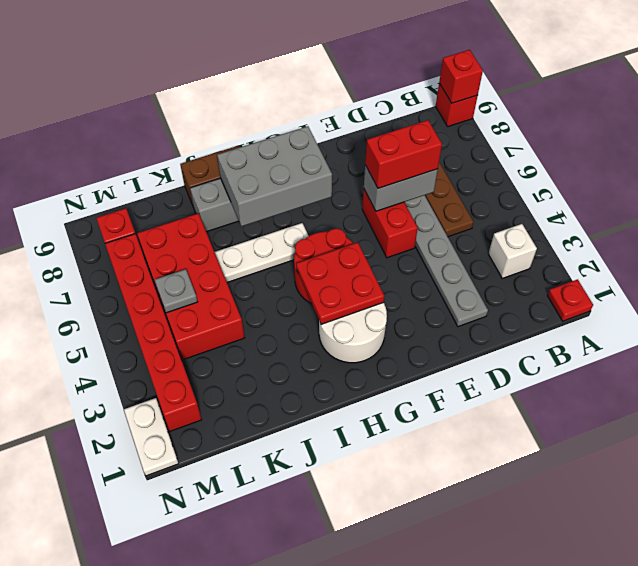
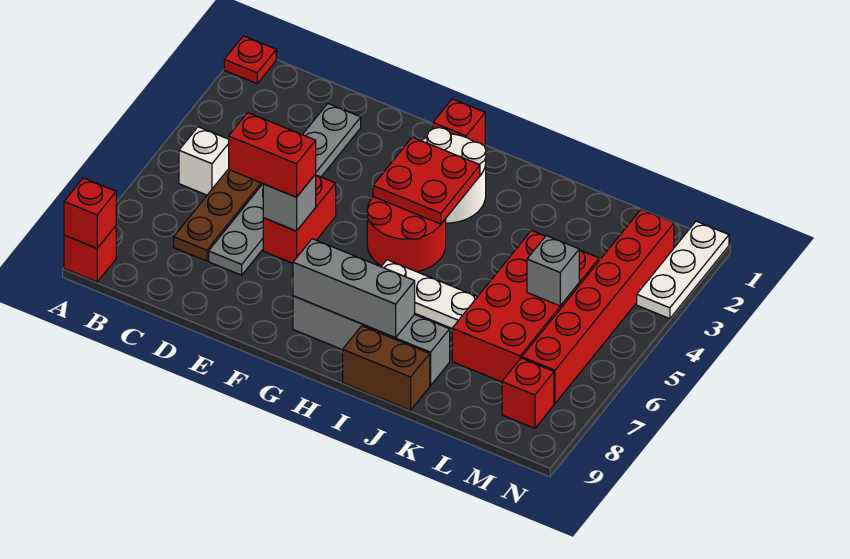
white 1x1 brick [488,224,537,278] -> white 1x1 brick moved to [179,127,229,195]
grey 1x2 brick [364,165,438,211] -> grey 1x1 brick [263,174,316,231]
none -> red 1x1 brick [433,99,485,146]
grey 2x3 brick [217,126,332,226] -> grey 1x3 brick [293,239,415,338]
grey 1x1 plate [155,269,198,313] -> grey 1x1 brick [527,236,579,306]
white 1x2 plate [124,398,179,476] -> white 1x3 plate [637,221,729,319]

